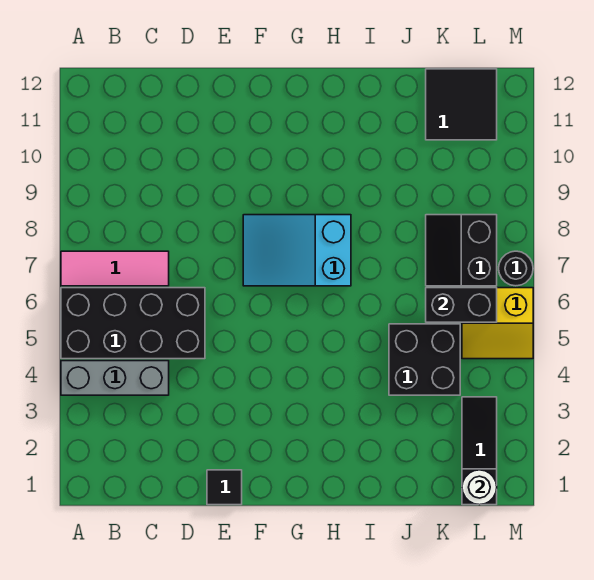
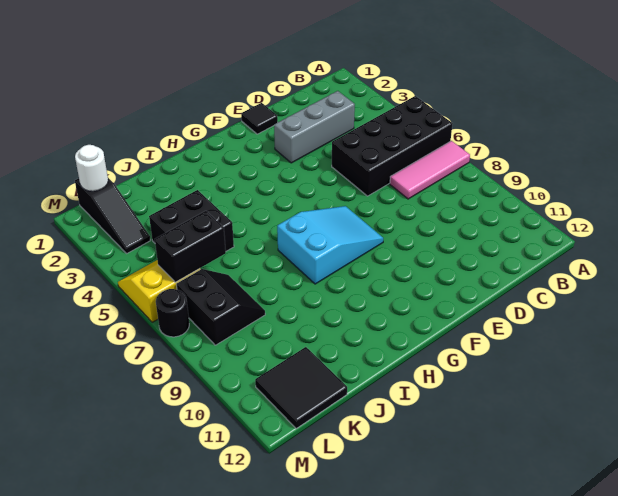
grey 1x3 brick [61,361,169,395] -> grey 1x3 brick moved to [274,91,355,163]

